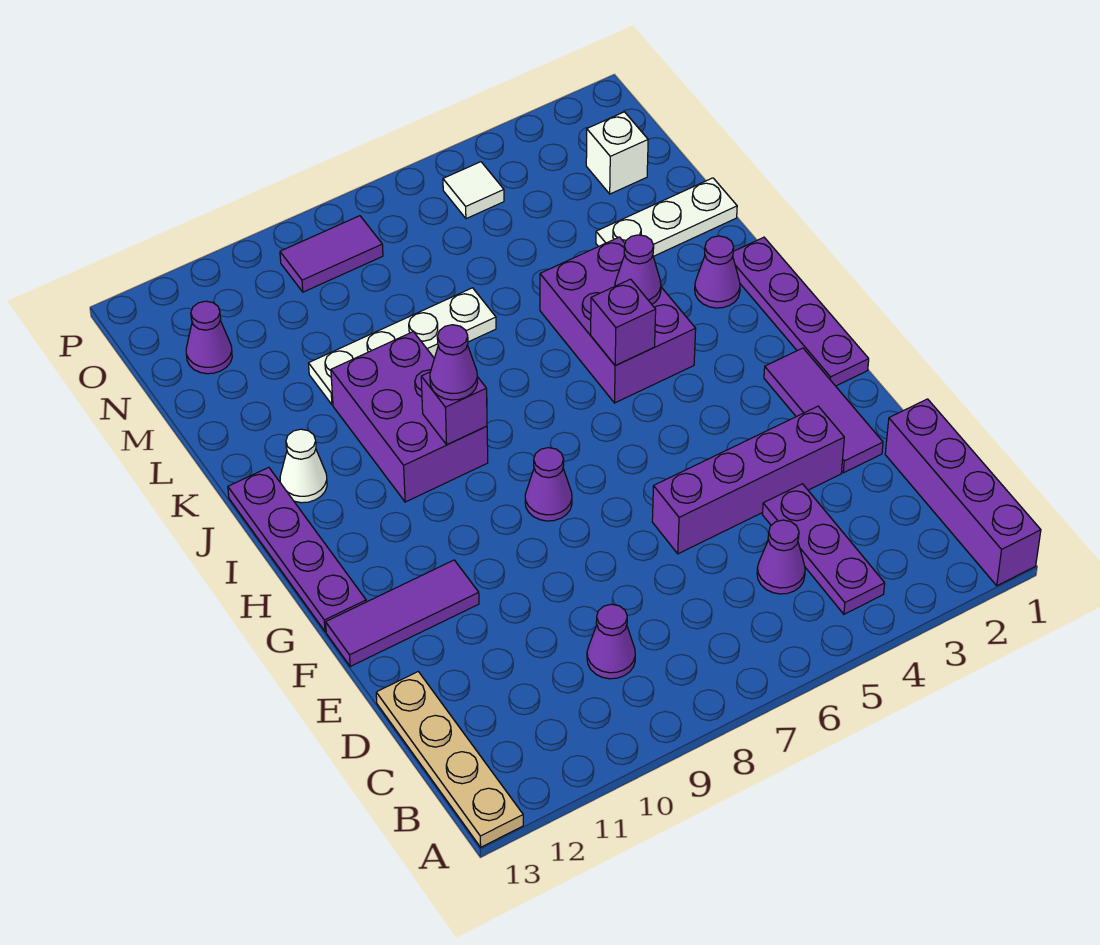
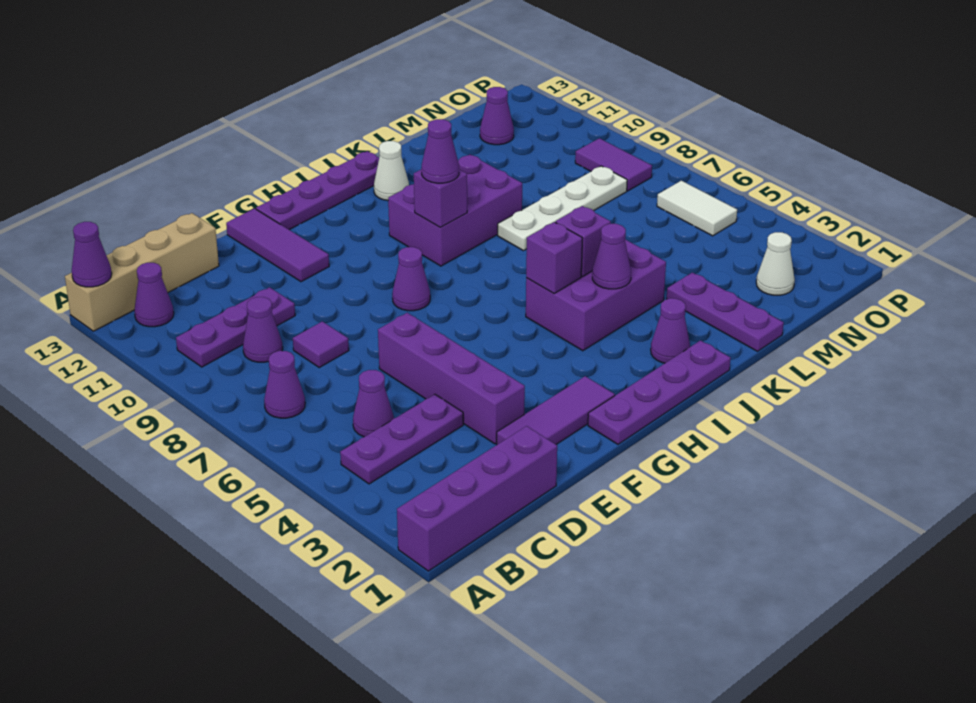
tan 1x4 plate [376,672,523,847] -> tan 1x4 brick [65,213,219,331]
none -> purple 1x1 cone [72,222,112,287]
none -> purple 1x1 cone [264,351,305,418]
none -> purple 1x3 plate [176,287,295,367]
none -> purple 1x1 cone [134,263,174,327]
none -> purple 1x1 tile [293,321,349,367]
none -> purple 1x1 brick [555,206,611,277]
white 1x3 plate [596,178,737,256] -> purple 1x3 plate [667,273,784,351]
white 1x4 plate [309,288,496,405] -> white 1x4 plate turned to [498,166,627,251]
white 1x1 brick [586,112,648,194] -> white 1x1 cone [756,232,795,295]
white 1x1 tile [443,162,504,219] -> white 1x2 tile [657,181,737,236]

